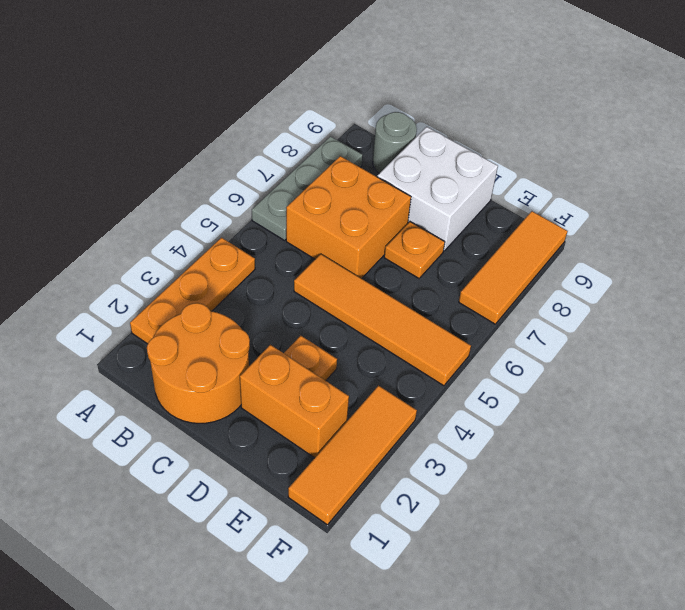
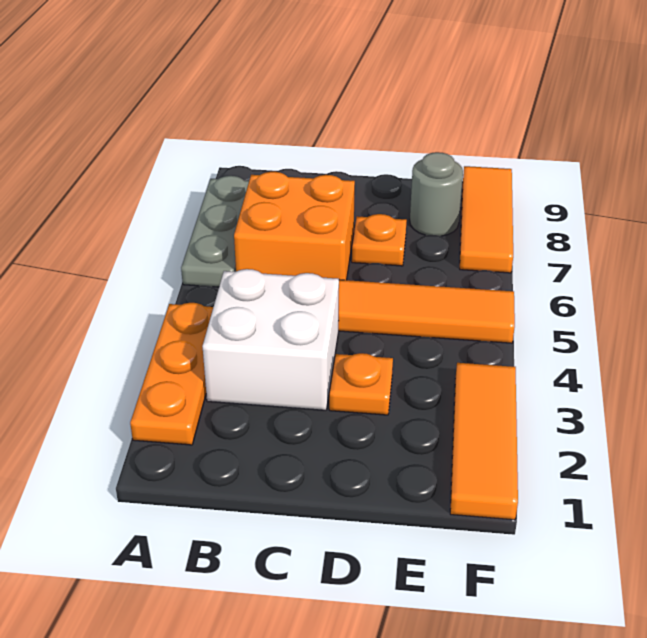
orange 2x2 round brick [147,303,250,424] -> none
grey 1x1 round brick [373,112,417,173] -> grey 1x1 round brick moved to [410,152,463,236]
white 2x2 brick [377,127,498,251] -> white 2x2 brick moved to [202,269,339,410]
orange 1x2 brick [240,345,349,458] -> none

